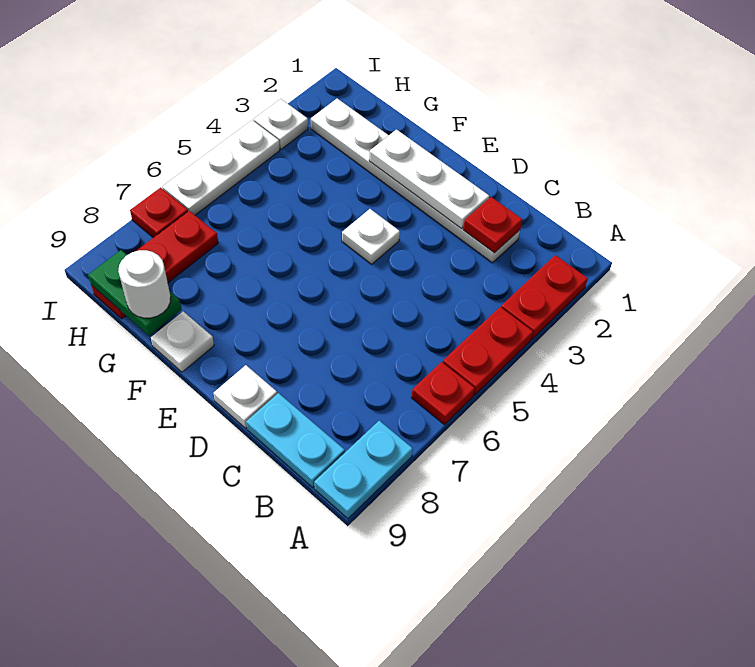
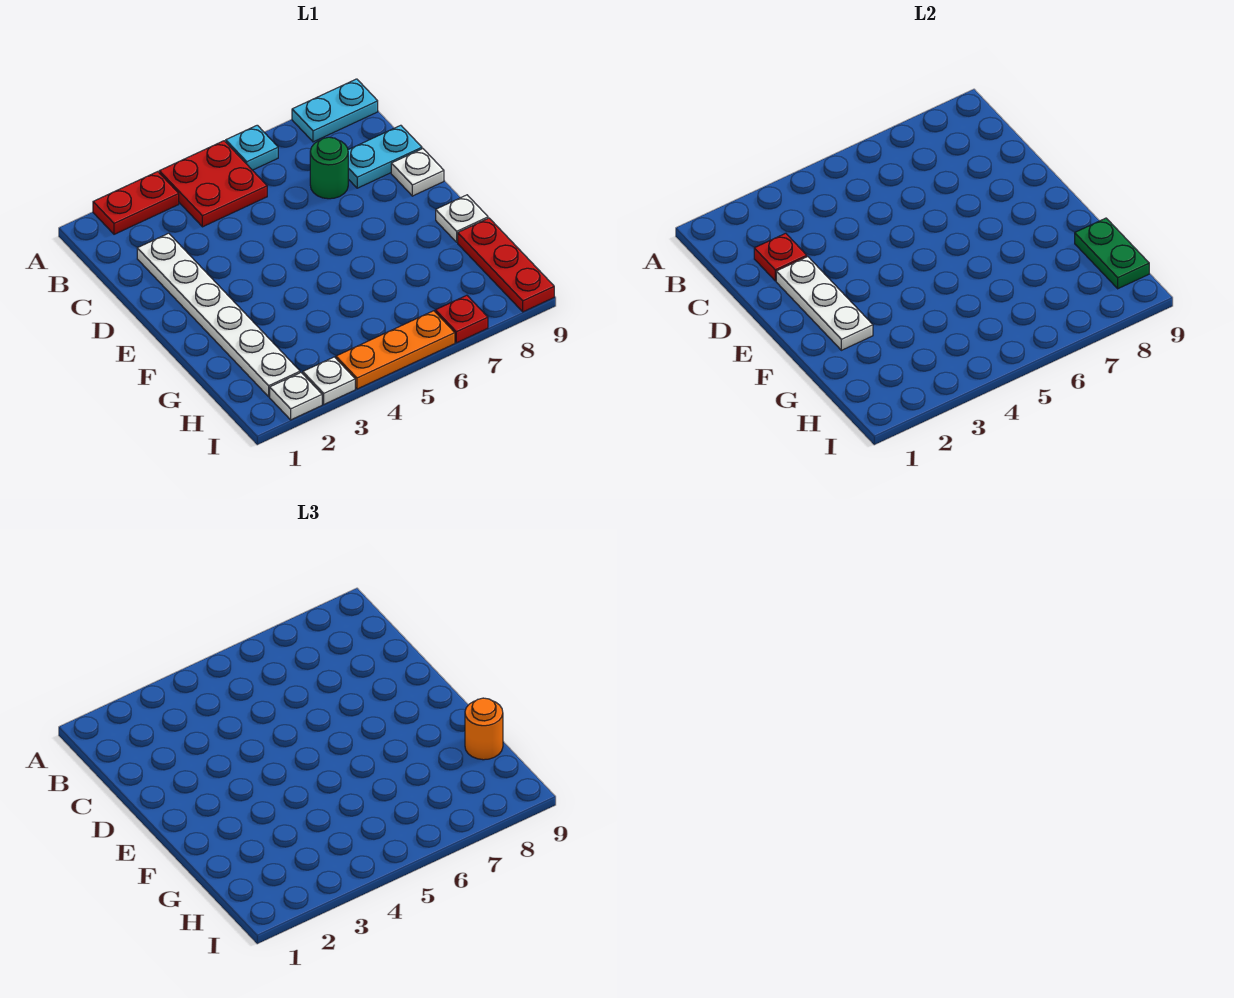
red 1x2 plate [443,307,533,395] -> red 2x2 plate [159,141,267,227]
red 1x1 plate [412,362,475,425] -> cyan 1x1 plate [226,125,278,170]
cyan 1x2 plate [246,393,345,488] -> cyan 1x2 plate turned to [348,125,422,188]
none -> green 1x1 round brick [310,137,348,199]
white 1x1 plate [342,209,400,264] -> white 1x1 plate moved to [270,373,322,420]
white 1x1 round brick [118,250,171,318] -> orange 1x1 round brick [465,698,503,760]
red 1x3 plate [91,211,218,319] -> red 1x3 plate turned to [458,218,554,312]
white 1x3 plate [162,120,280,215] -> orange 1x3 plate [336,311,455,389]

